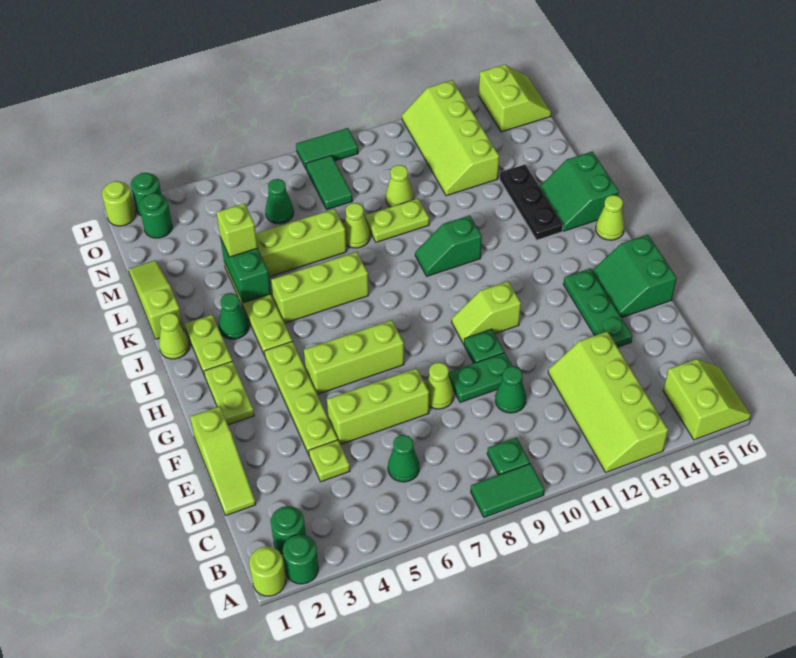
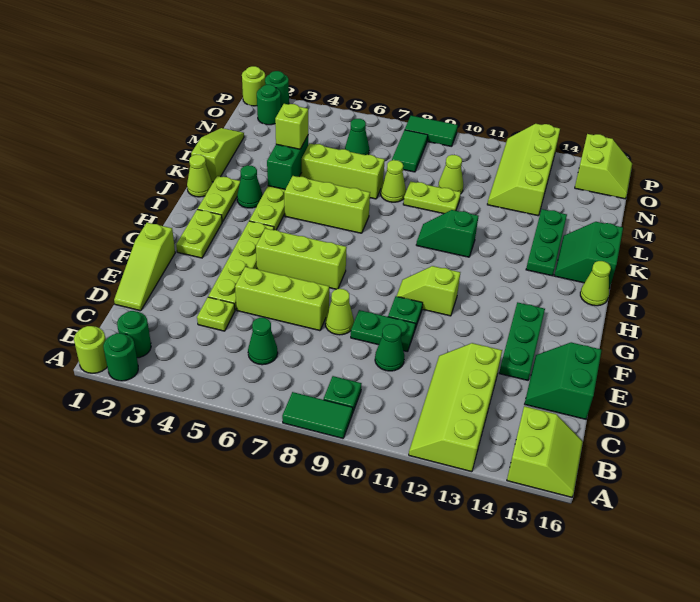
green 2x2 slope [592,235,677,318] -> green 2x2 slope moved to [525,342,602,419]
black 1x3 plate [500,165,563,240] -> green 1x3 plate [526,209,567,276]

